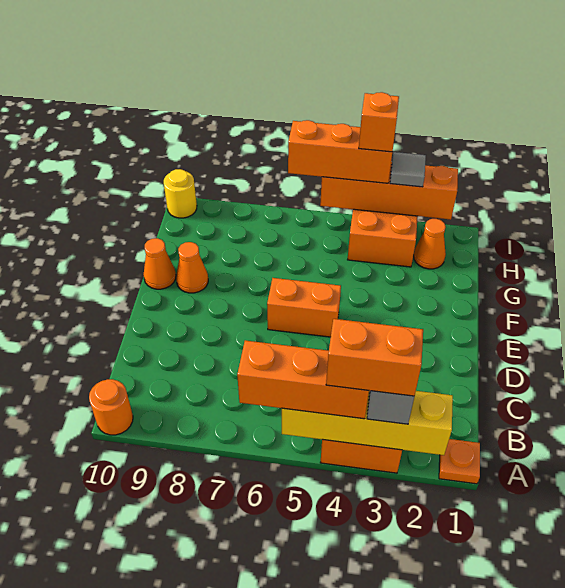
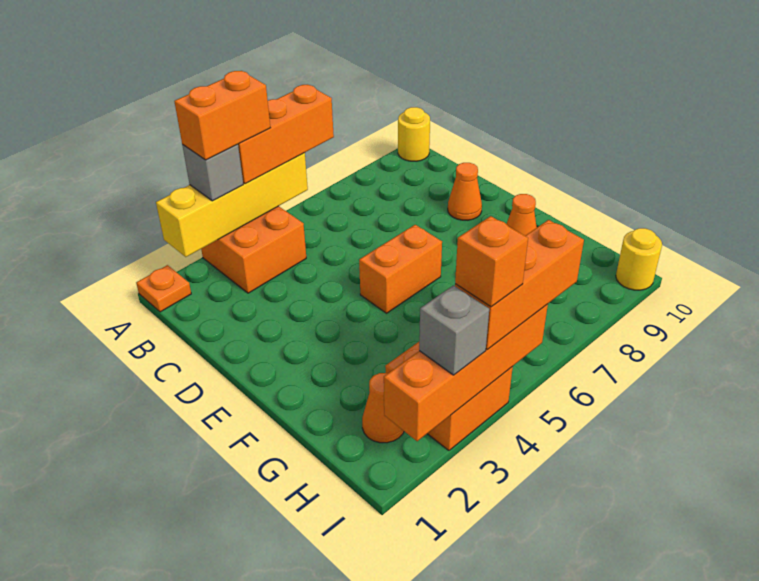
orange 1x1 round brick [89,379,133,435] -> yellow 1x1 round brick [398,107,430,161]
orange 1x1 cone [144,238,176,289] -> orange 1x1 cone moved to [448,163,482,220]
grey 1x1 tile [390,152,426,187] -> grey 1x1 brick [419,285,489,375]

